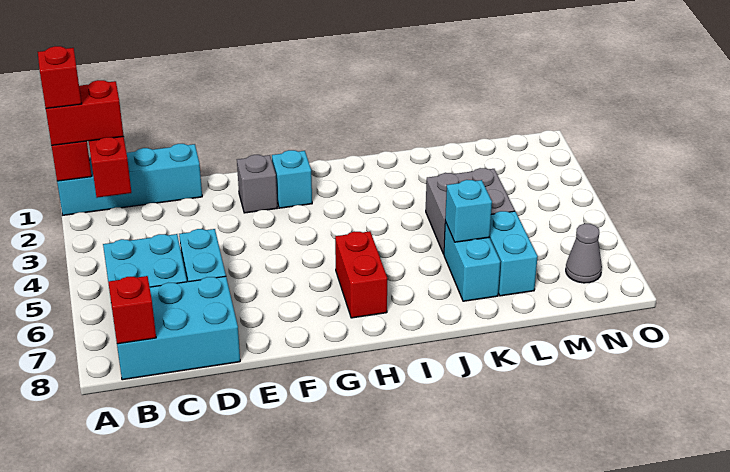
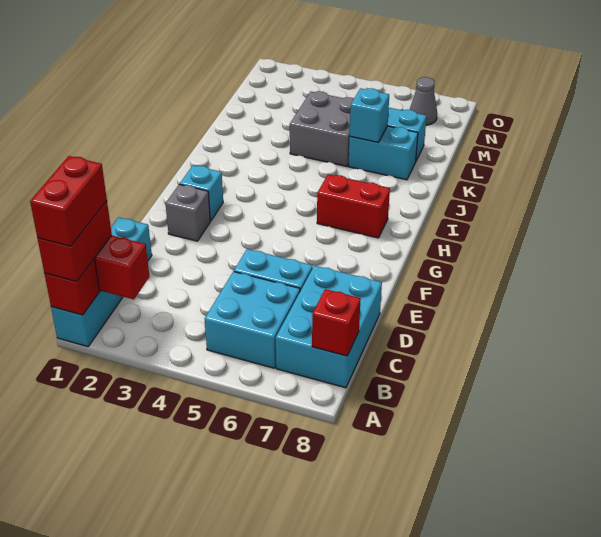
red 1x1 brick [38,46,82,108] -> red 1x2 brick [30,156,107,246]

